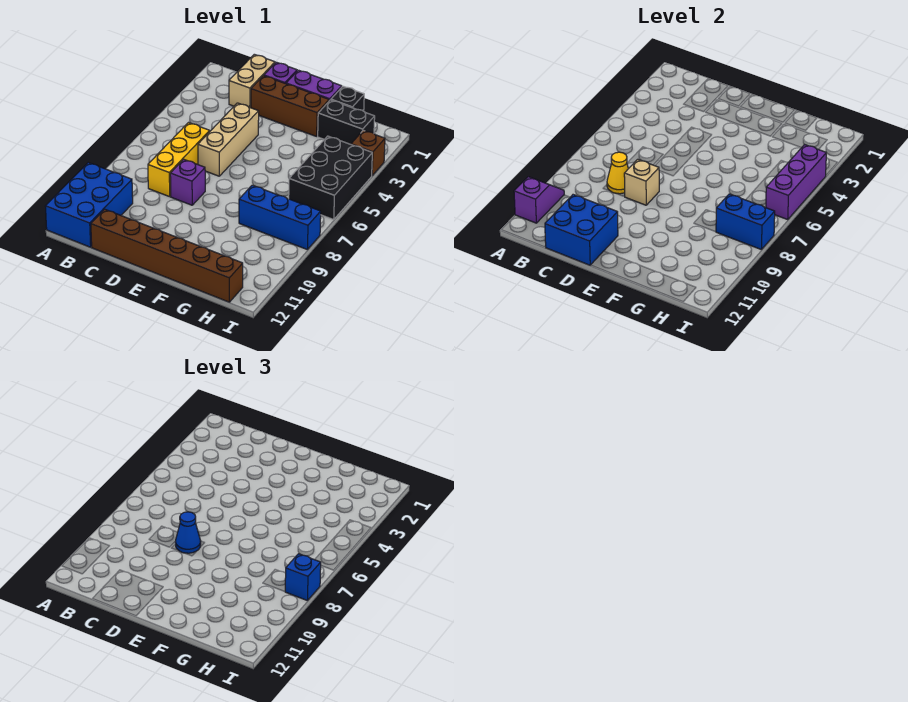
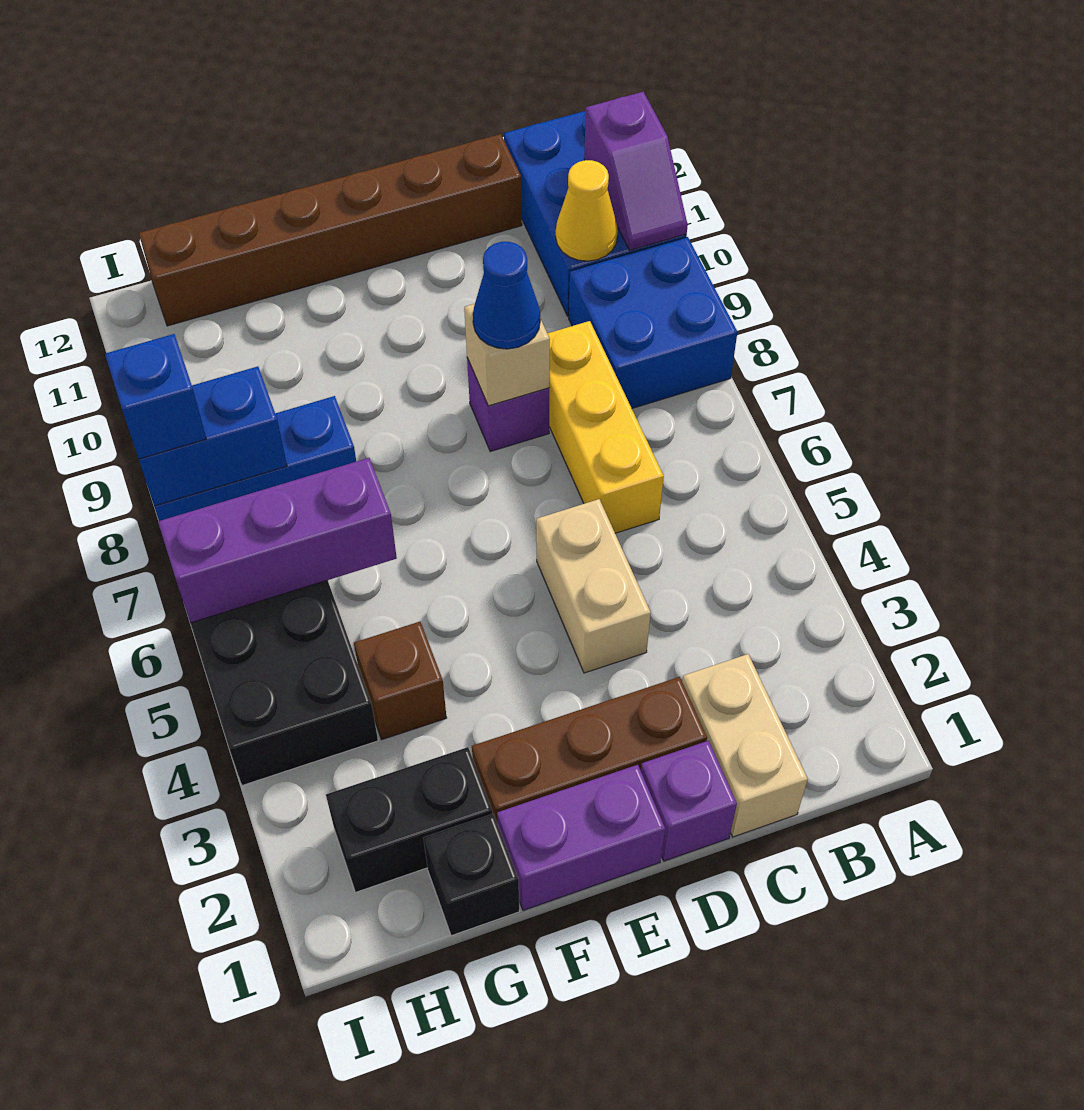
yellow 1x1 cone [607,152,628,194] -> yellow 1x1 cone moved to [556,160,618,261]
blue 2x2 brick [545,195,618,265] -> blue 2x2 brick moved to [569,237,737,408]
tan 1x3 brick [198,103,259,176] -> tan 1x2 brick [536,499,651,673]
brown 1x1 brick [351,130,385,176] -> brown 1x1 brick moved to [354,622,447,739]
purple 1x3 brick [766,144,826,219] -> purple 1x3 brick turned to [158,458,397,623]

